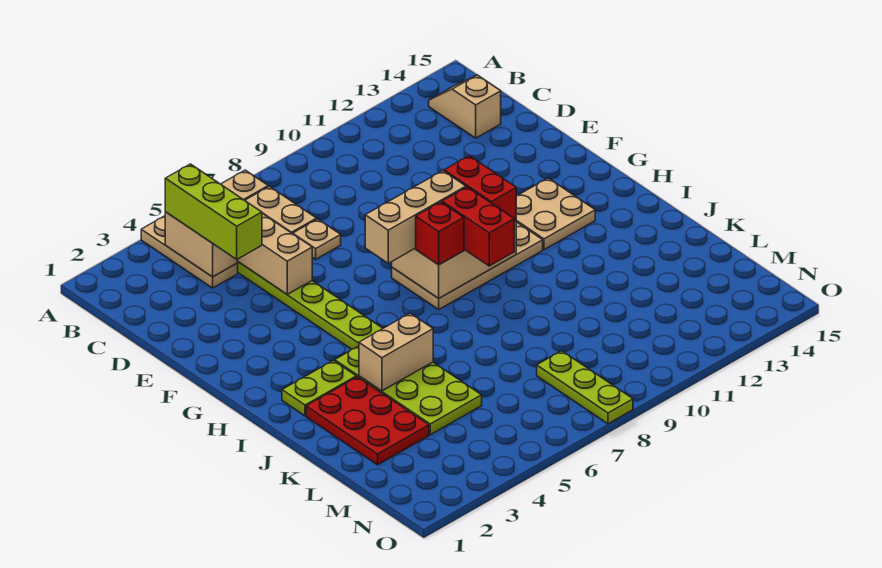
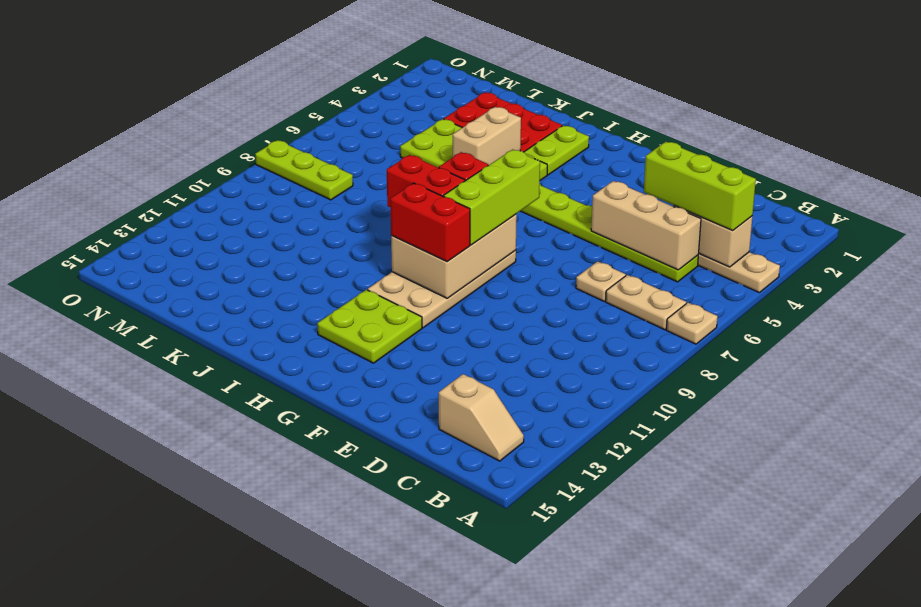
tan 1x3 brick [365,171,466,263] -> lime 1x3 brick [443,149,540,245]
tan 2x2 plate [516,178,595,250] -> lime 2x2 plate [317,290,422,363]

